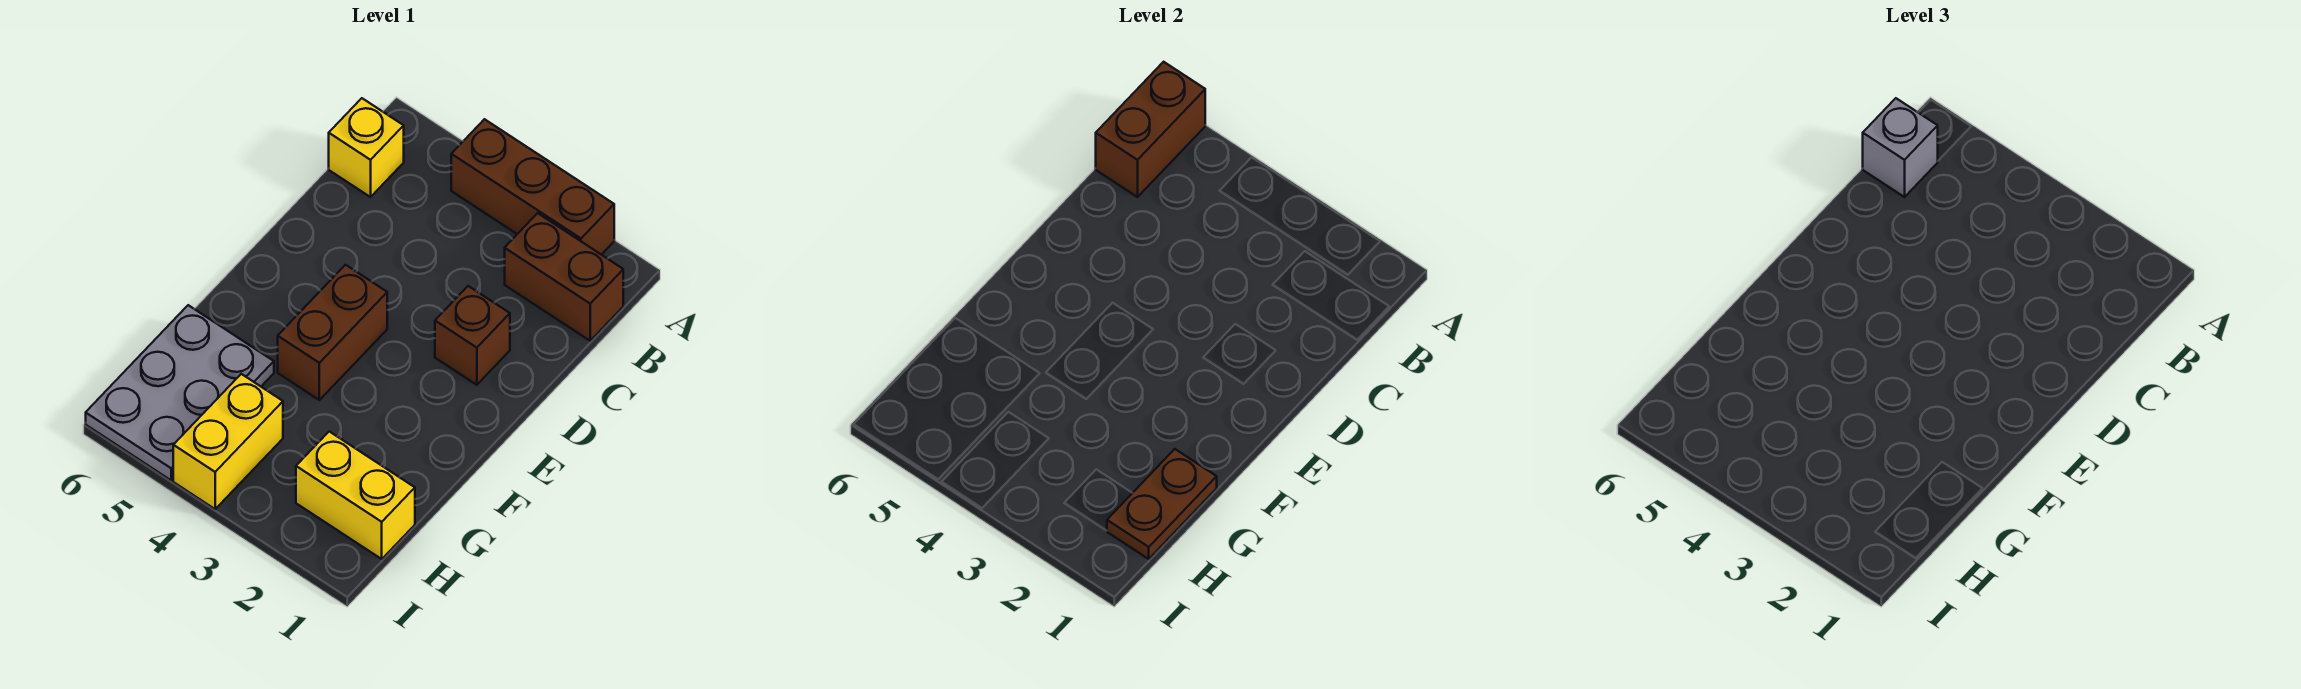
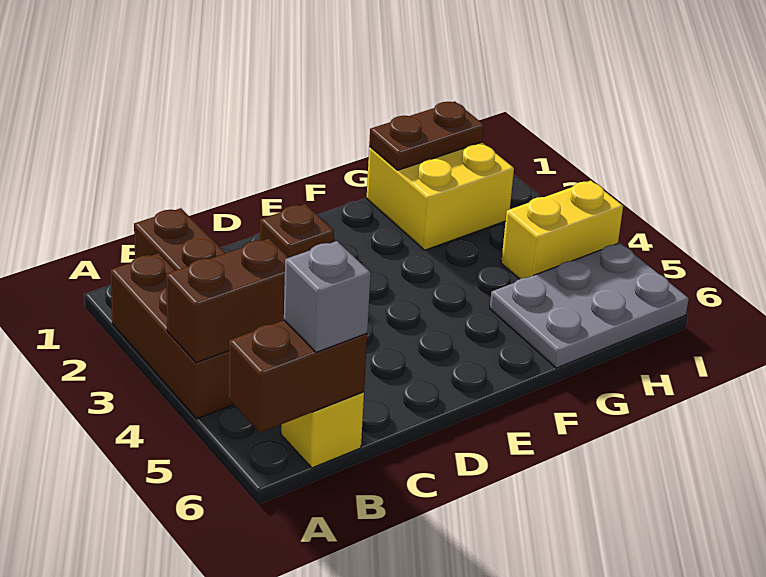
brown 1x2 brick [278,265,387,400] -> brown 1x2 brick moved to [166,239,289,363]
yellow 1x2 brick [296,432,415,559] -> yellow 2x2 brick [367,142,514,250]

